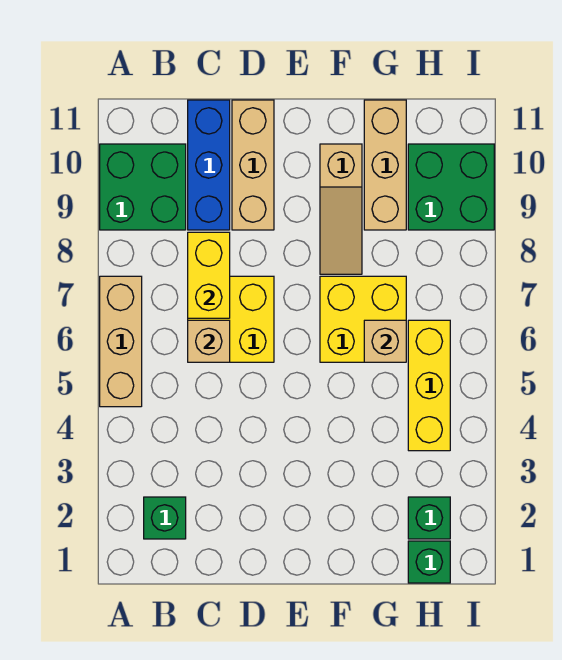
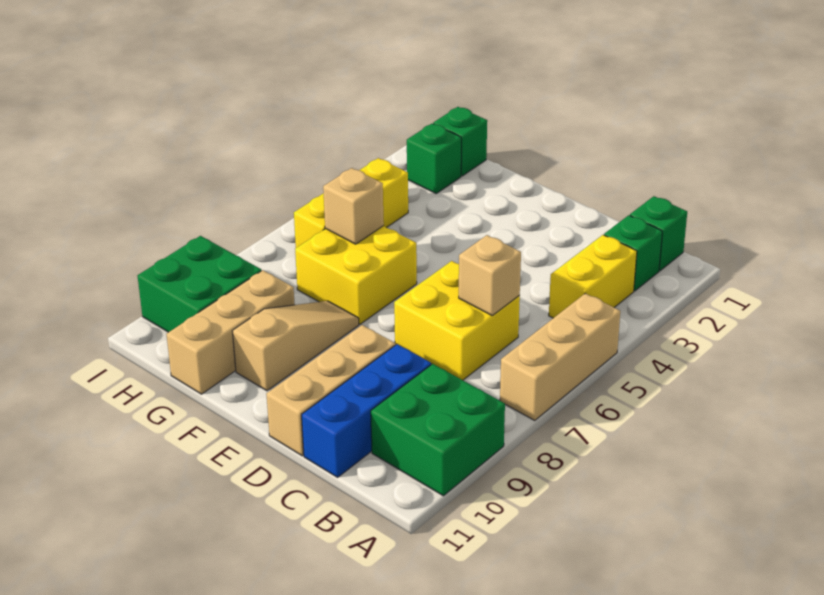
none -> green 1x1 brick [630,196,687,271]
yellow 1x2 brick [188,232,230,318] -> yellow 1x2 brick moved to [549,235,637,318]

